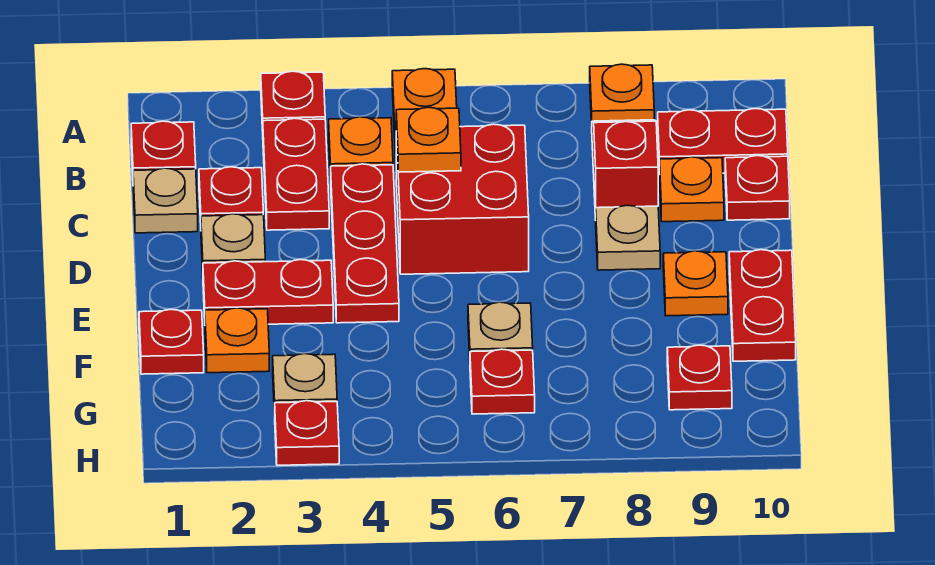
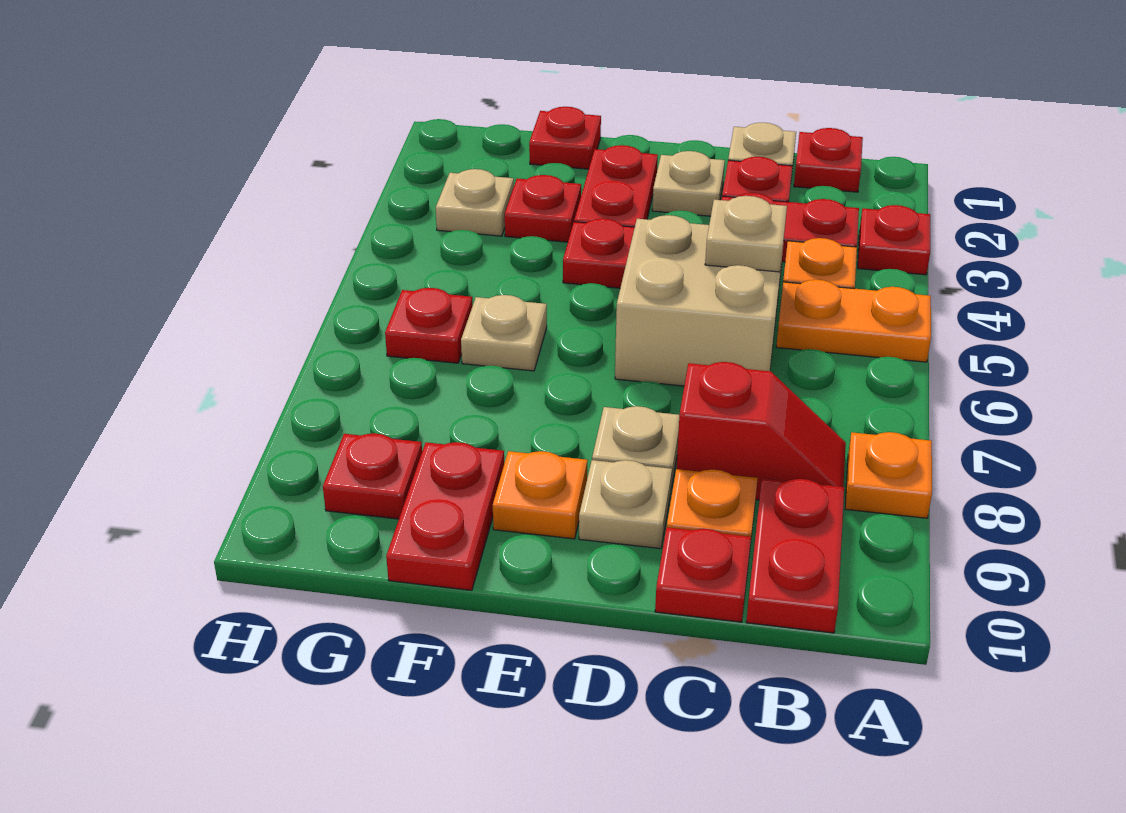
red 2x2 brick [396,124,529,274] -> tan 2x2 brick [615,215,783,386]
orange 1x1 plate [396,107,461,172] -> tan 1x1 plate [705,196,787,272]
none -> tan 1x1 plate [579,460,672,549]
red 1x2 plate [729,250,796,361] -> red 1x2 plate turned to [386,442,504,590]
orange 1x1 plate [205,308,269,373] -> none
red 1x1 plate [275,401,339,465] -> red 1x1 plate moved to [505,175,581,242]

